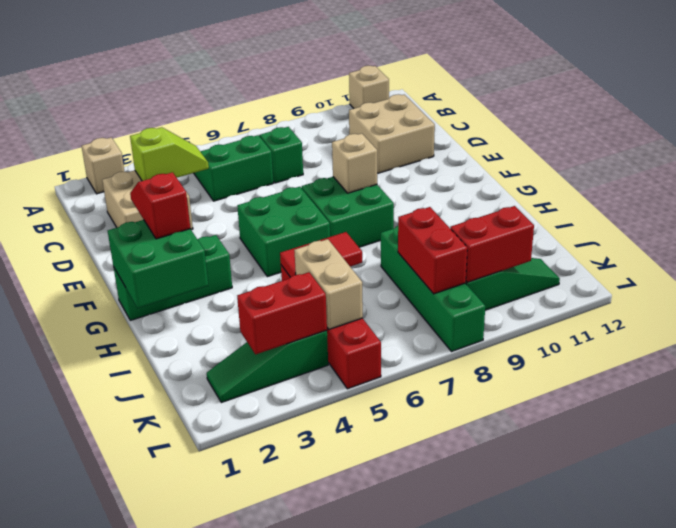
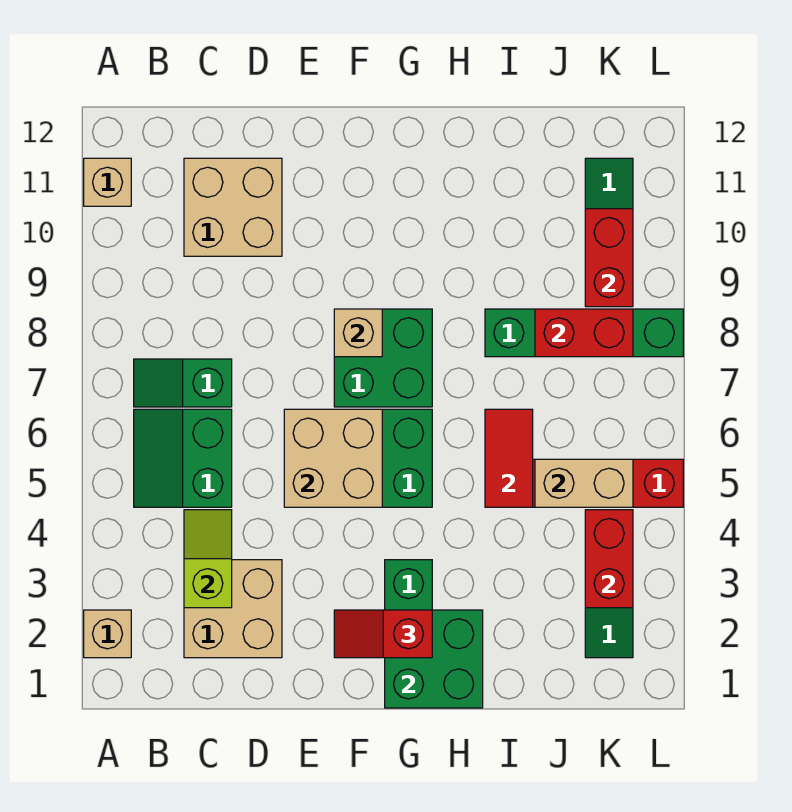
none -> tan 2x2 brick [284,409,382,507]

